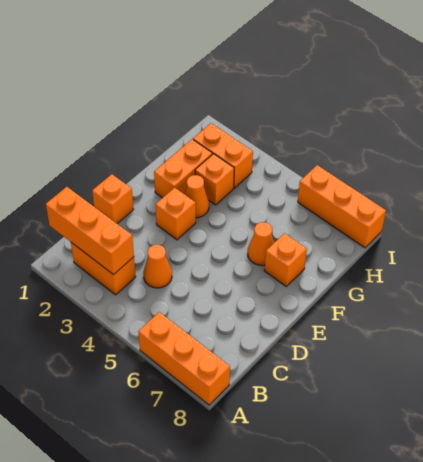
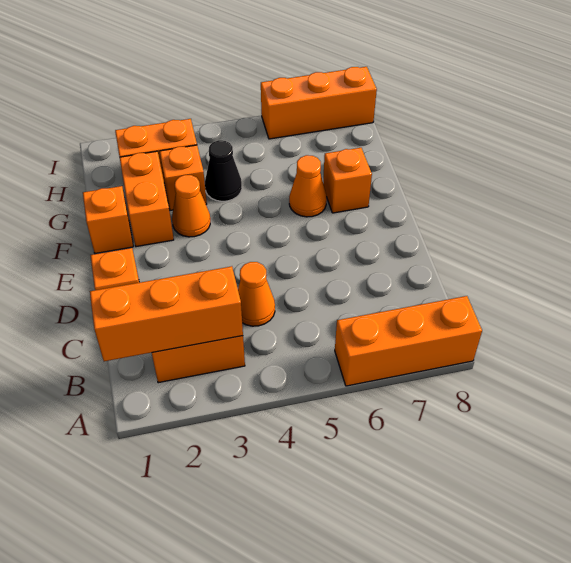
orange 1x1 brick [156,188,196,240] -> orange 1x1 brick moved to [83,186,133,254]
none -> black 1x1 cone [205,140,242,201]

